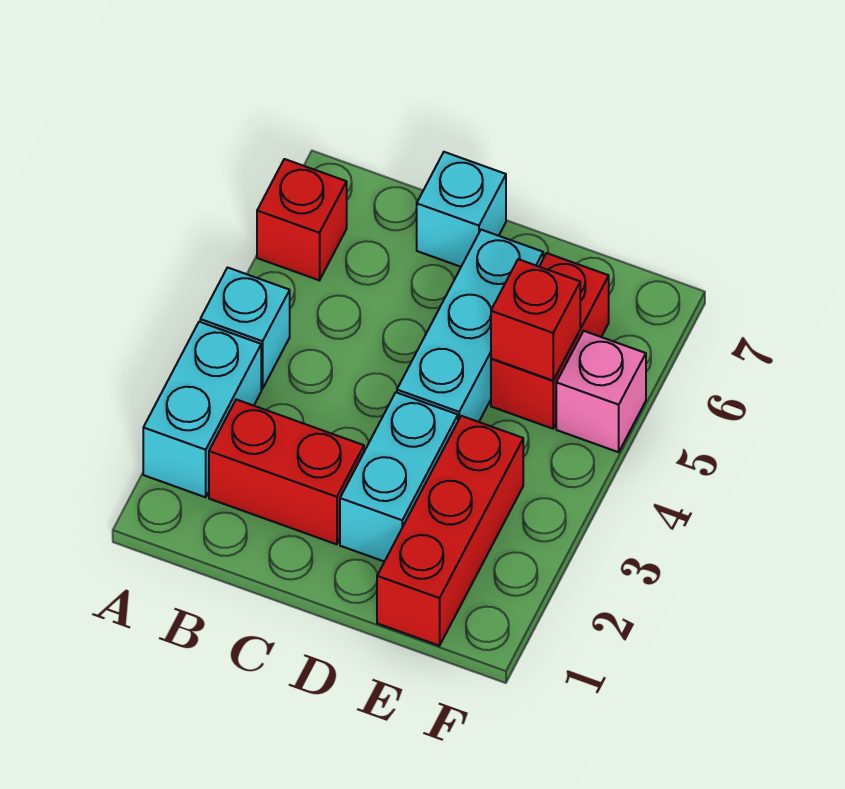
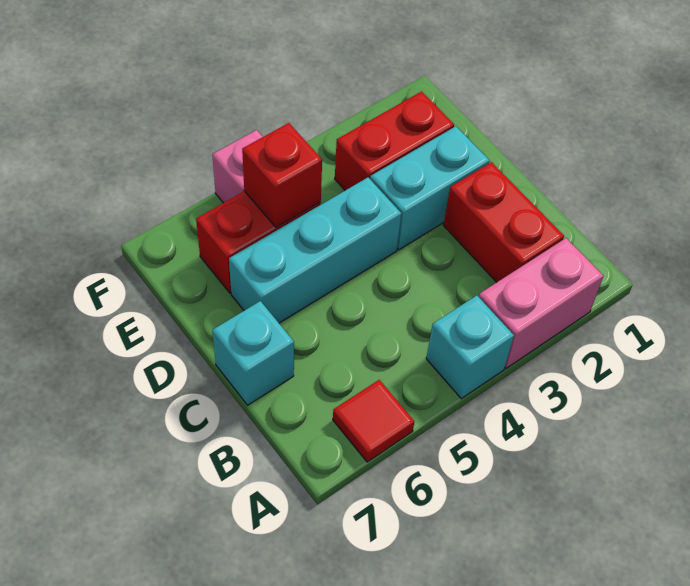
cyan 1x2 brick [143,322,261,497] -> pink 1x2 brick [479,238,603,368]
red 1x1 brick [257,159,347,280] -> red 1x1 tile [333,380,414,462]
red 1x3 brick [377,416,523,646] -> red 1x2 brick [335,92,454,190]

